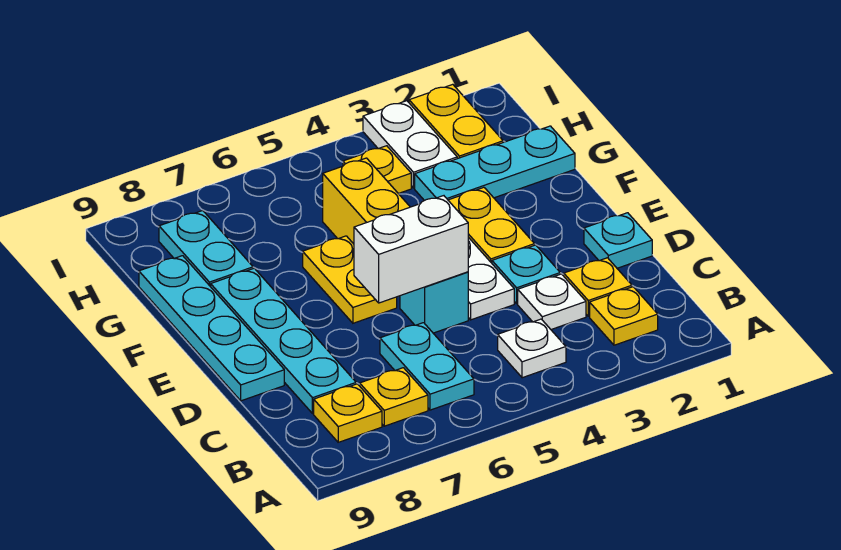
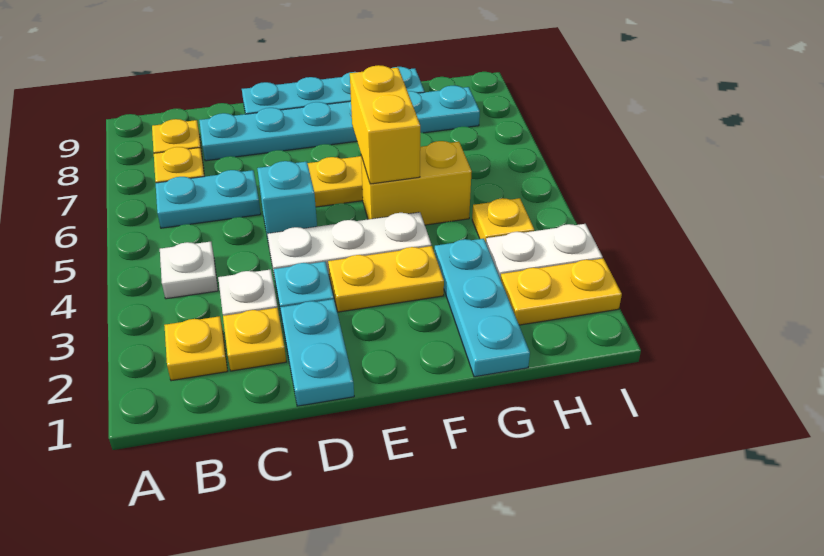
cyan 1x1 plate [584,213,652,268] -> cyan 1x2 plate [280,299,354,406]
white 1x2 brick [354,196,468,303] -> none
none -> yellow 1x2 brick [350,65,420,184]

